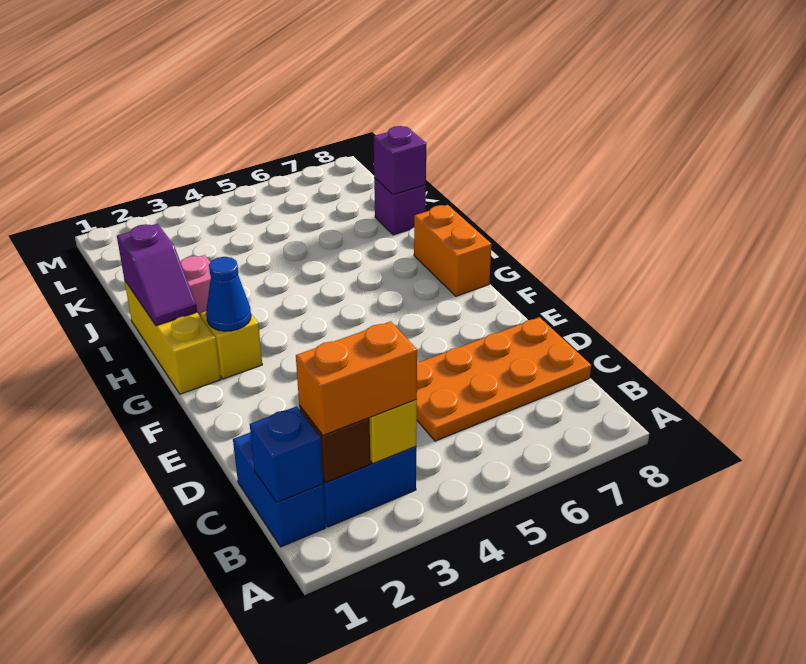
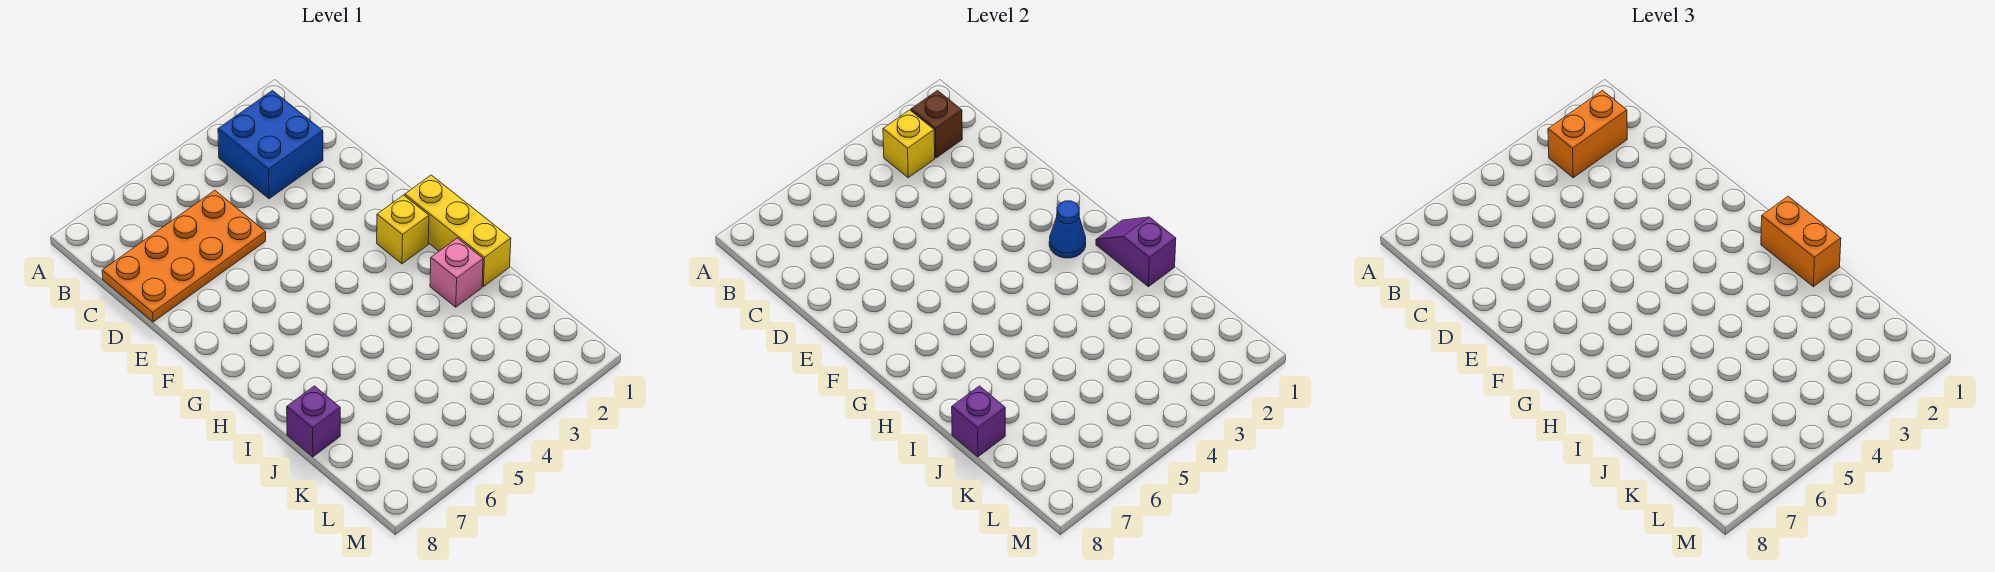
blue 1x2 brick [233,432,326,547] -> none
blue 1x1 brick [250,406,323,503] -> none
orange 1x2 brick [414,205,491,296] -> orange 1x2 brick moved to [1761,197,1841,287]

